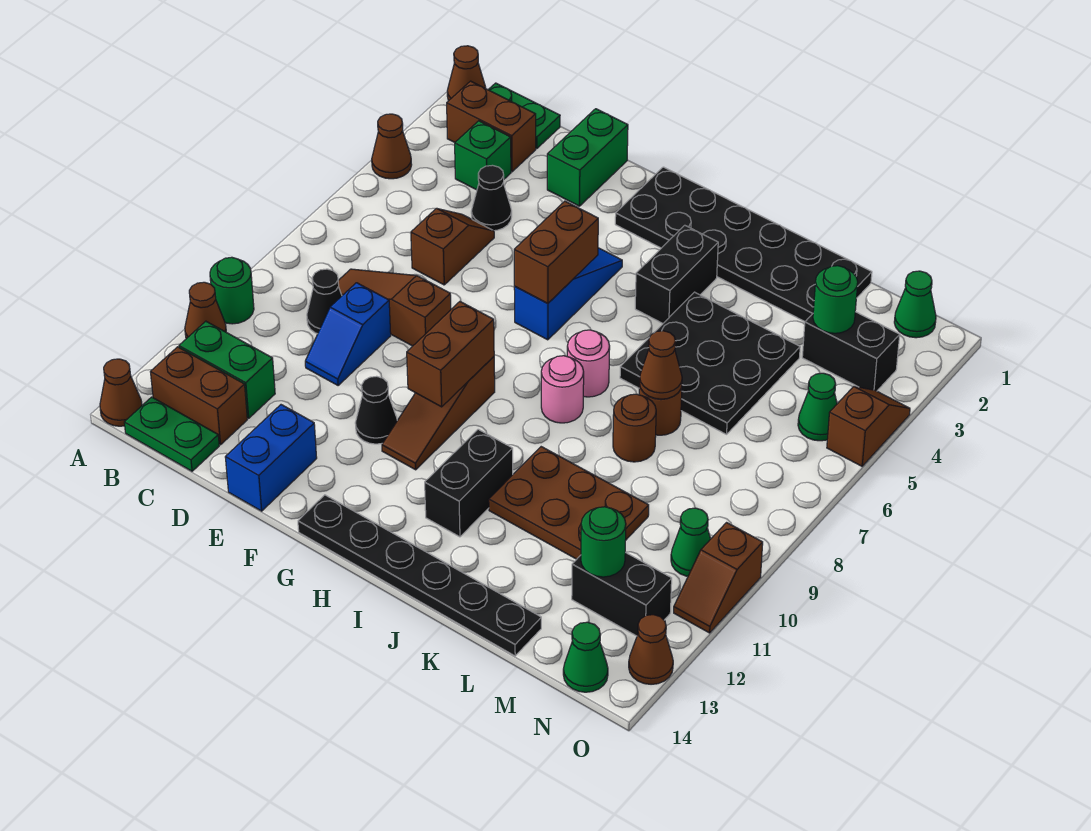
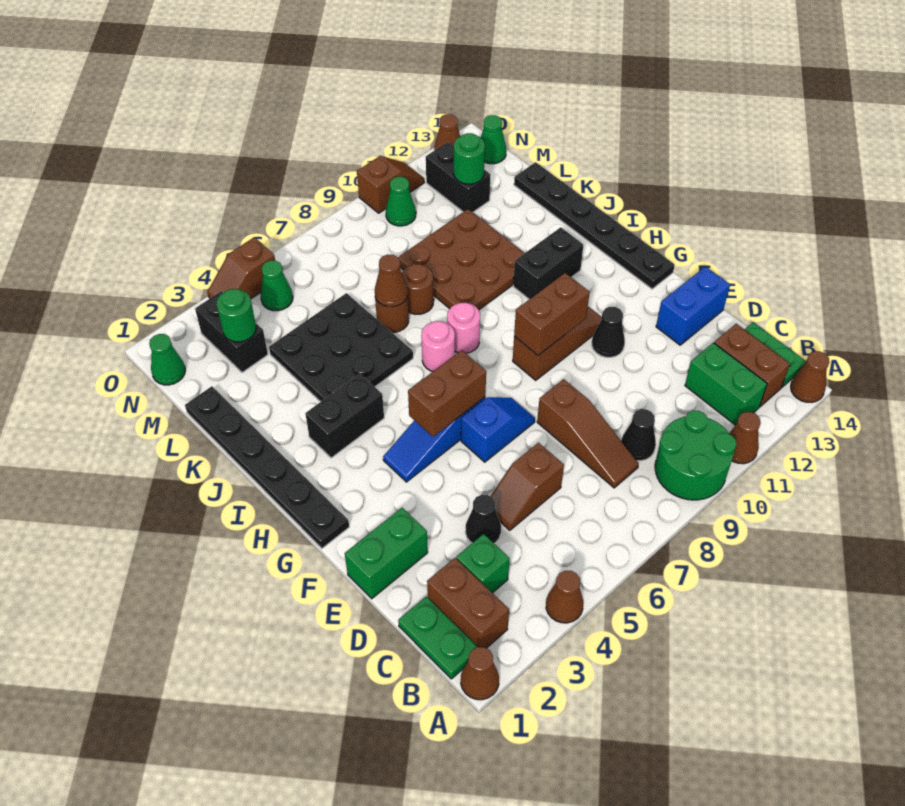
green 1x1 round brick [210,257,254,324] -> green 2x2 round brick [655,411,737,500]
blue 1x2 slope [305,283,391,385] -> blue 1x2 slope moved to [461,397,535,462]
black 2x6 plate [615,167,872,321] -> black 1x6 plate [185,386,349,548]
brown 2x3 plate [489,447,649,559] -> brown 3x3 plate [398,209,525,310]

